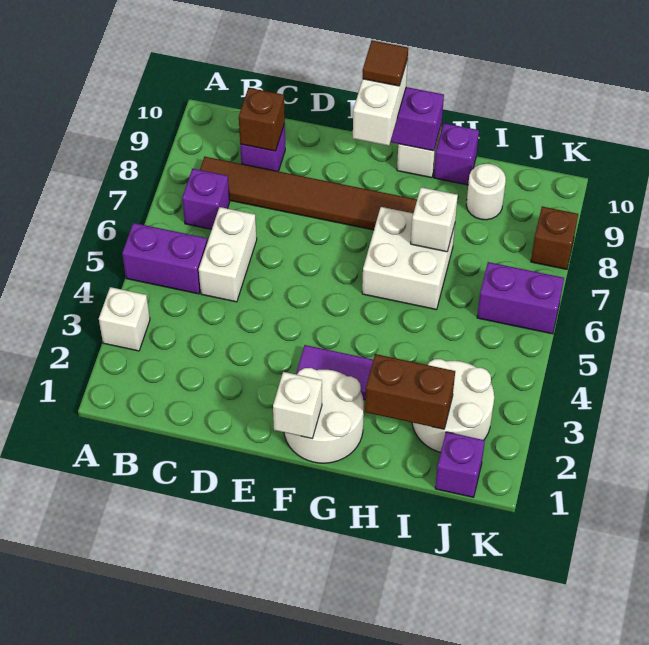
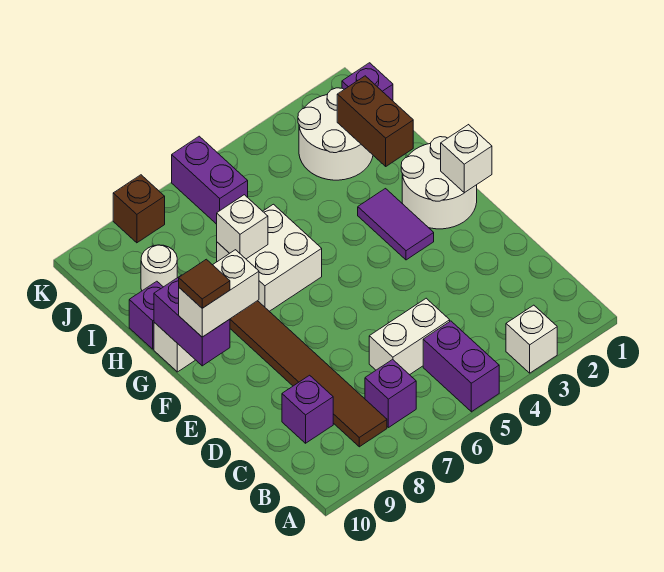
brown 1x1 brick [239,88,285,151] -> none

